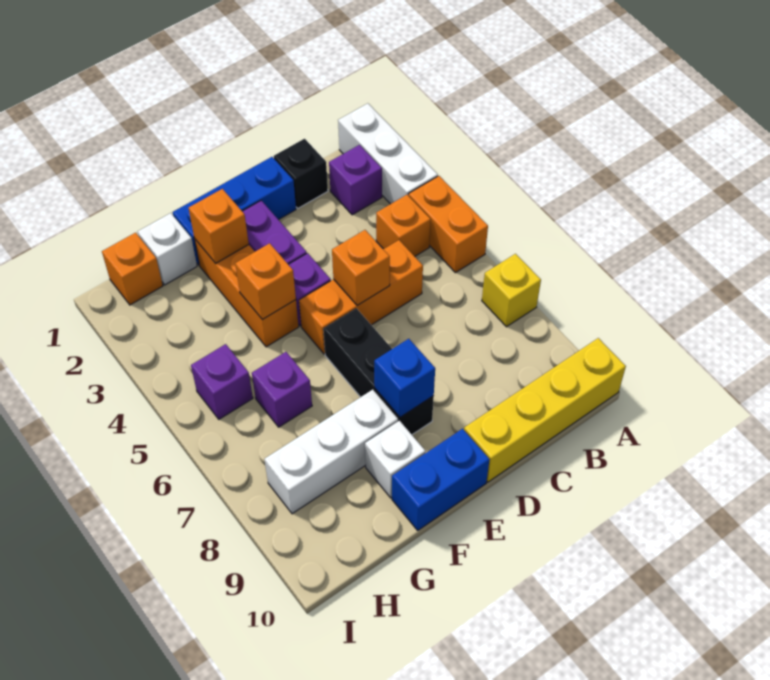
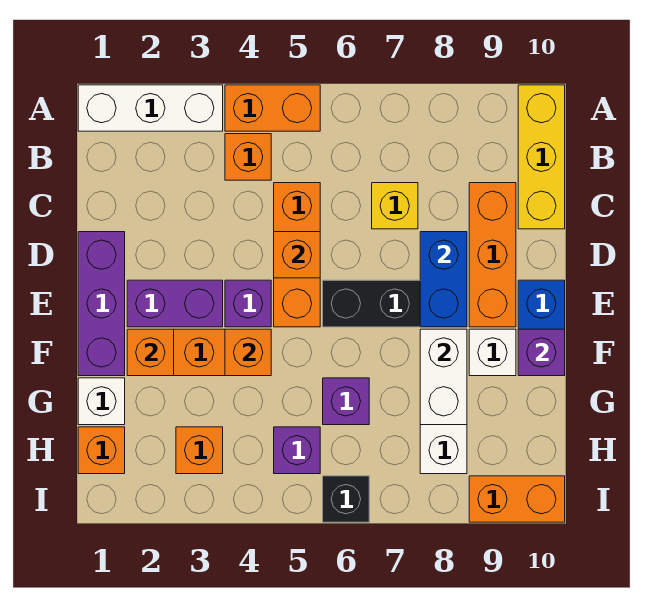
yellow 1x1 brick [482,254,541,327] -> yellow 1x1 brick moved to [372,183,418,229]
yellow 1x4 brick [464,338,626,482] -> yellow 1x3 brick [518,85,565,229]
purple 1x1 brick [329,145,382,215] -> purple 1x1 brick moved to [518,329,565,376]
black 1x1 brick [274,139,328,208] -> black 1x1 brick moved to [323,476,369,522]
none -> orange 1x3 brick [469,183,516,327]
blue 1x3 brick [173,157,296,265] -> purple 1x3 brick [78,232,125,376]
blue 1x1 brick [374,339,435,417] -> blue 1x2 brick [420,232,467,327]
none -> white 1x2 brick [420,329,467,425]
none -> orange 1x1 brick [176,427,223,474]
none -> orange 1x2 brick [469,476,565,522]

